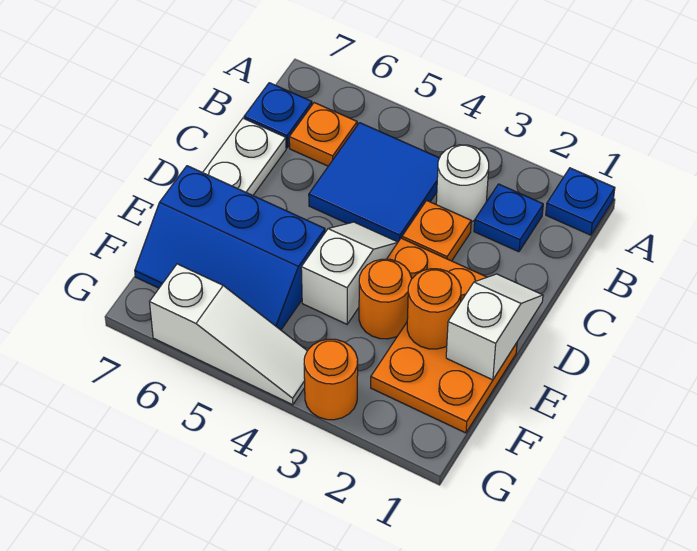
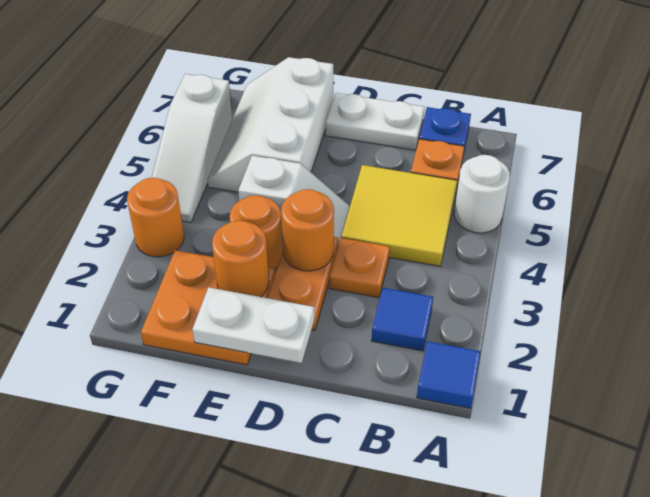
blue 1x1 plate [546,168,615,235] -> blue 1x1 tile [417,341,481,408]
blue 1x1 plate [474,184,543,252] -> blue 1x1 tile [371,288,433,351]
white 1x1 round brick [436,145,489,222] -> white 1x1 round brick moved to [454,155,510,233]
blue 2x2 tile [309,123,439,242] -> yellow 2x2 tile [341,165,457,266]
white 1x2 slope [446,274,543,380] -> white 1x2 plate [192,287,314,363]
none -> orange 1x1 round brick [281,189,334,271]
blue 2x3 slope [135,166,325,330] -> white 2x3 slope [207,57,333,192]

